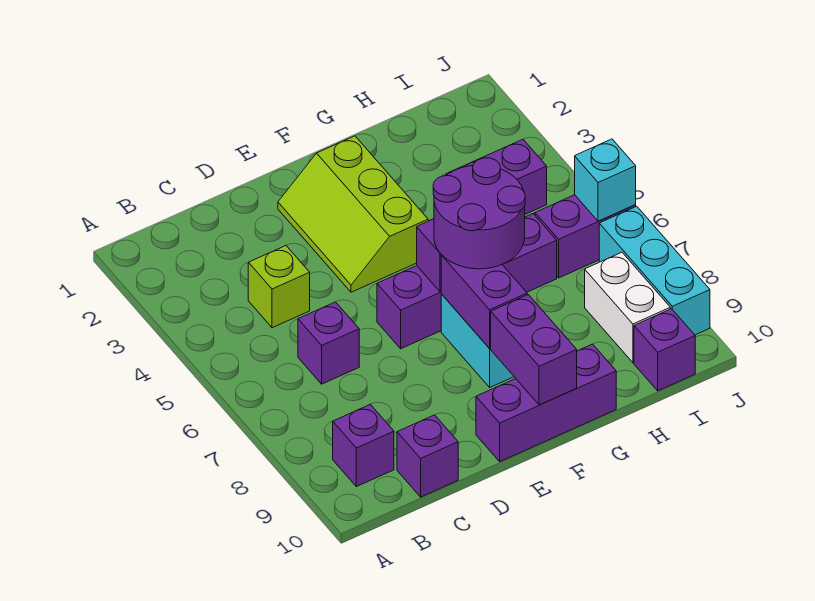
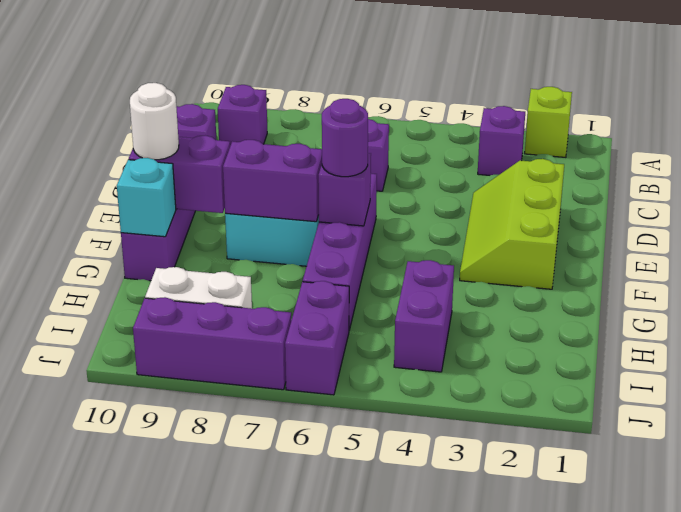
lime 1x1 brick [248,246,310,328] -> lime 1x1 brick moved to [525,87,572,157]
lime 2x3 slope [278,136,428,292] -> lime 2x3 slope turned to [460,159,564,289]
purple 2x2 round brick [433,158,525,269] -> purple 1x1 round brick [322,99,368,177]
none -> white 1x1 round brick [130,83,179,160]
purple 1x1 brick [634,309,695,391] -> purple 1x1 brick moved to [478,106,525,176]
cyan 1x1 brick [575,139,636,221] -> cyan 1x1 brick moved to [117,158,176,237]
cyan 1x3 brick [599,206,710,335] -> purple 1x3 brick [133,297,291,390]

